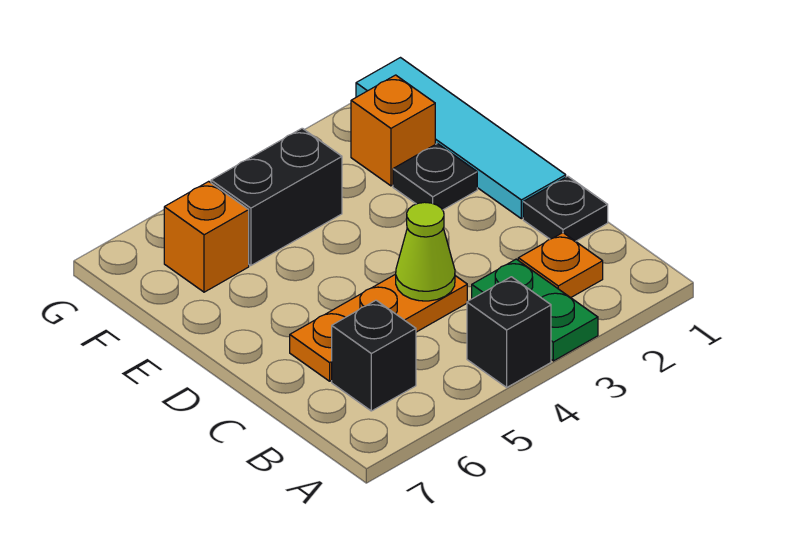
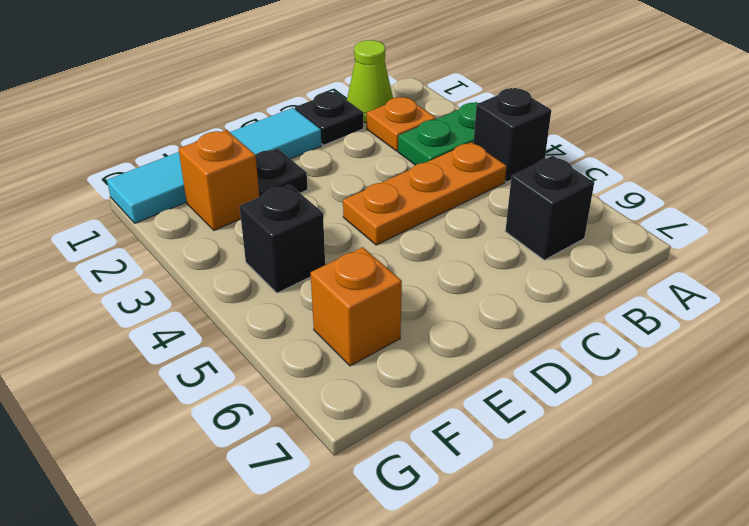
orange 1x3 plate [290,274,467,381] -> orange 1x3 plate turned to [343,142,507,245]
lime 1x1 cone [396,202,455,301] -> lime 1x1 cone moved to [347,40,393,123]
black 1x2 brick [211,128,342,266] -> black 1x1 brick [240,184,325,293]

